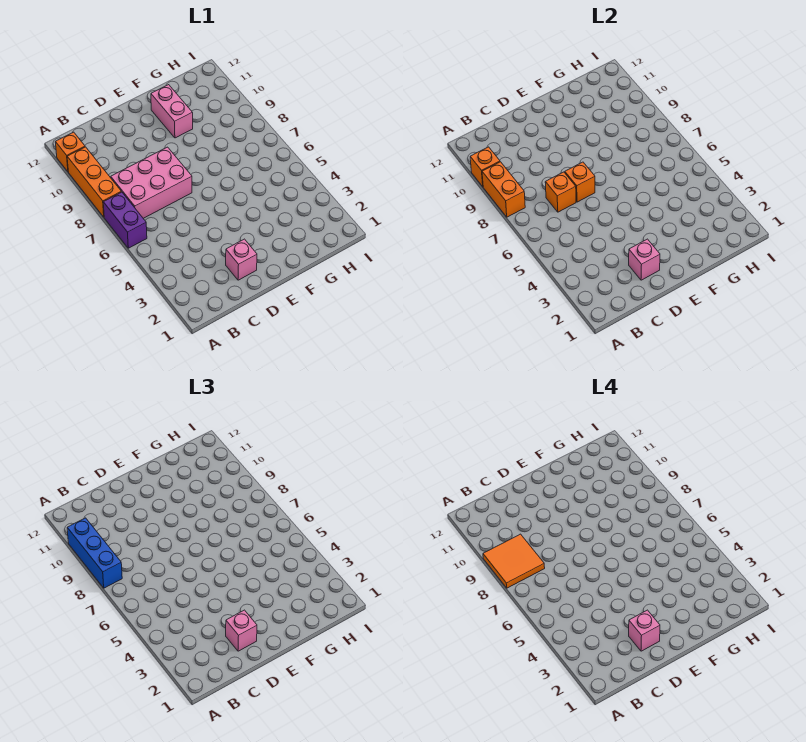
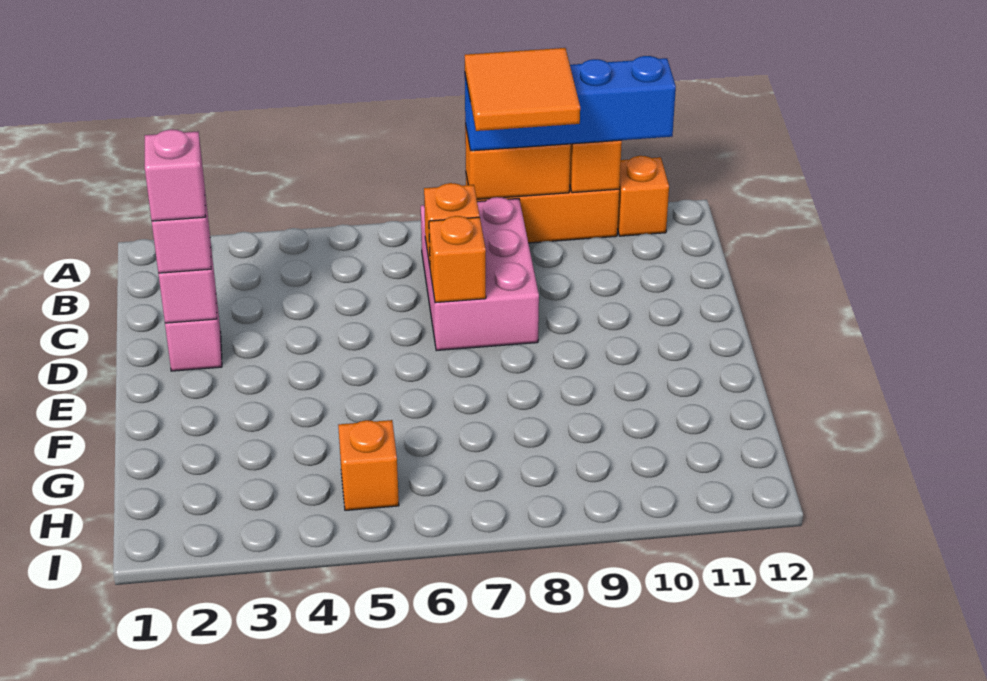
purple 1x2 brick [103,192,147,248] -> none
blue 1x3 brick [67,518,122,588] -> blue 1x4 brick [465,56,676,151]
pink 1x2 brick [151,85,193,138] -> none
none -> orange 1x1 brick [338,420,399,510]

